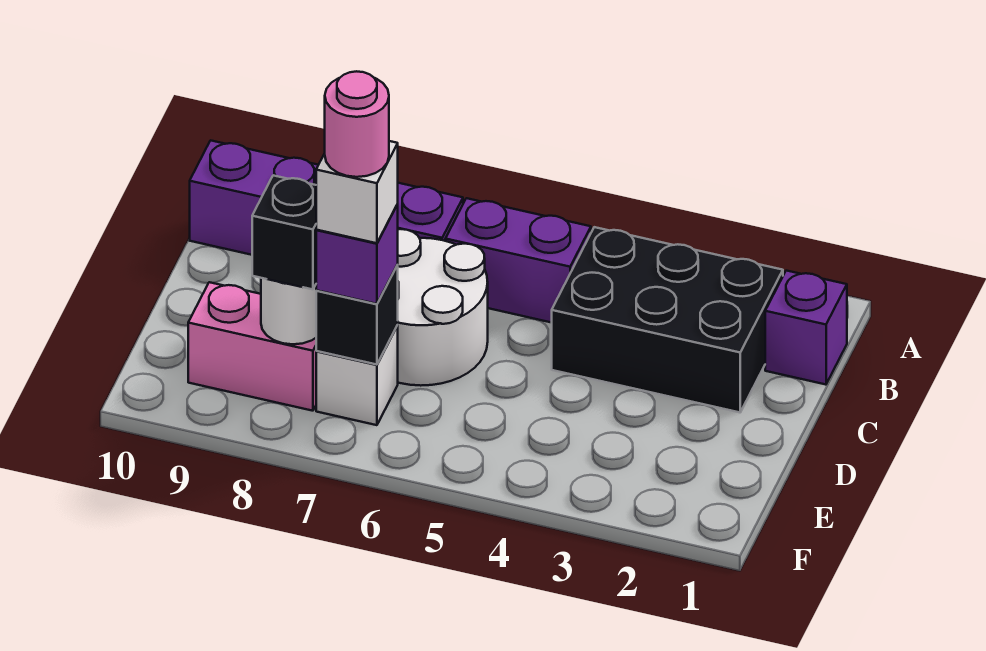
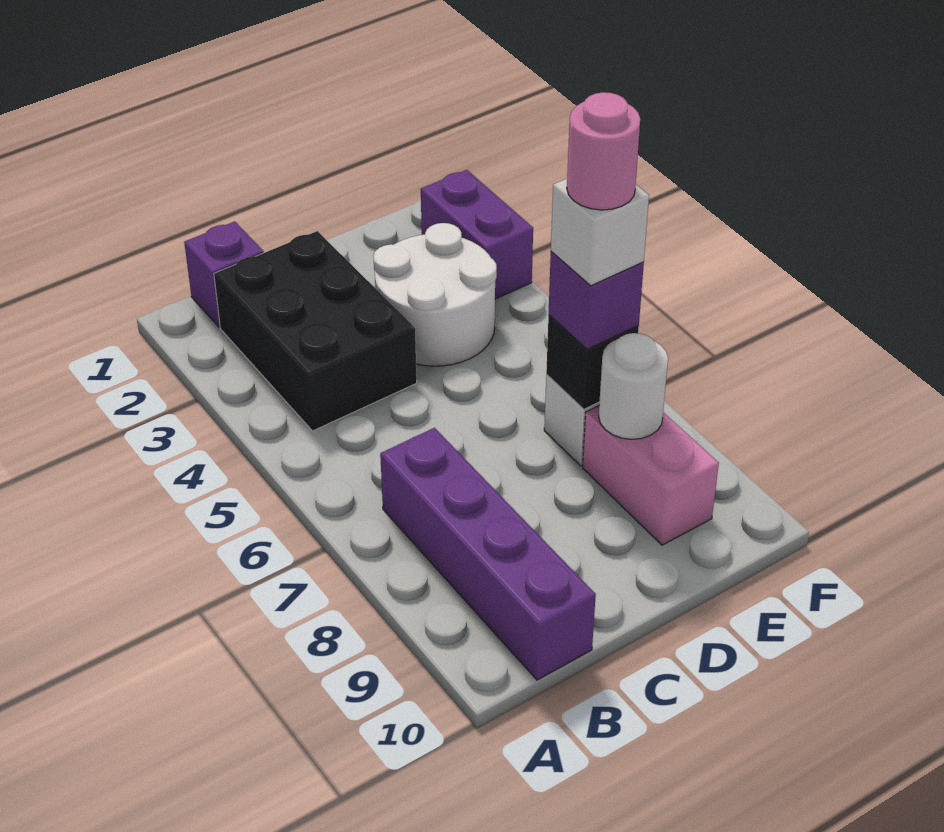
purple 1x2 brick [445,198,591,323] -> purple 1x2 brick moved to [421,170,533,299]
white 2x2 round brick [397,229,488,386] -> white 2x2 round brick moved to [373,223,497,366]
black 1x1 brick [252,175,316,289] -> none

